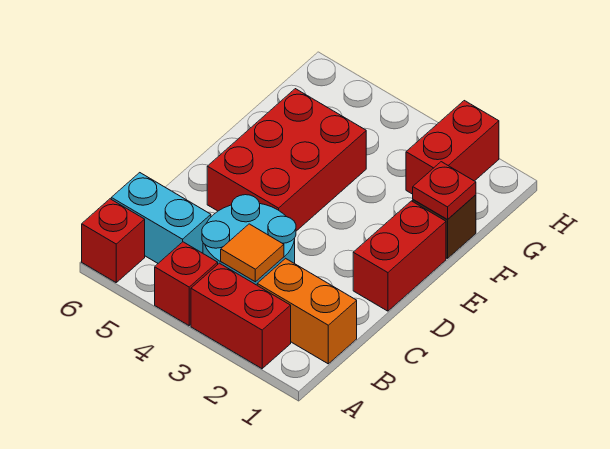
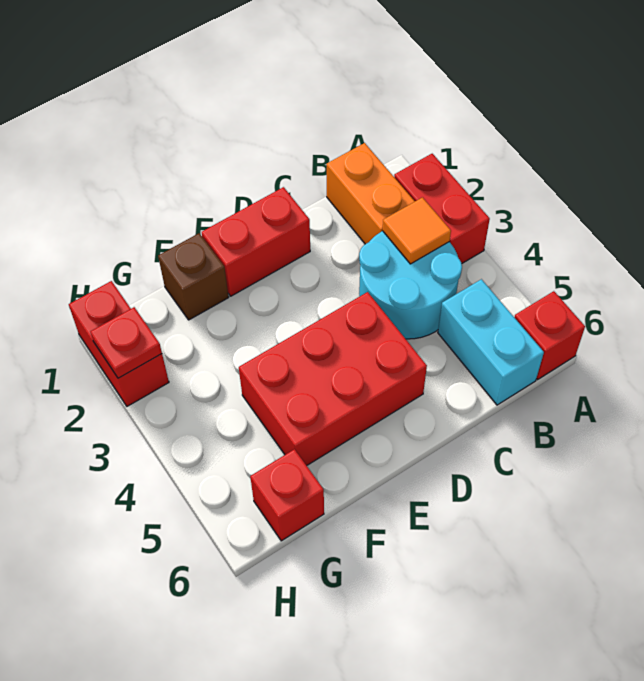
red 1x1 brick [155,242,218,326] -> red 1x1 brick moved to [250,449,324,541]
red 1x1 plate [413,162,476,219] -> red 1x1 plate moved to [90,307,162,378]
red 1x2 brick [406,101,499,194] -> red 1x2 brick turned to [69,281,169,406]

